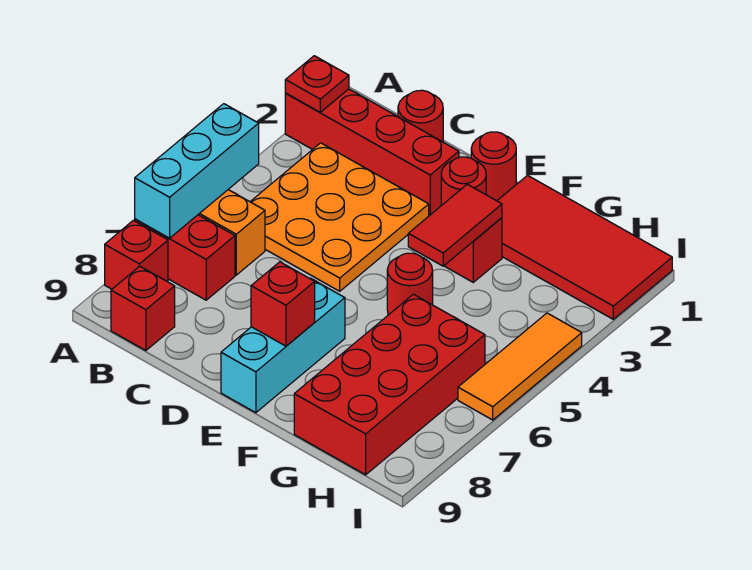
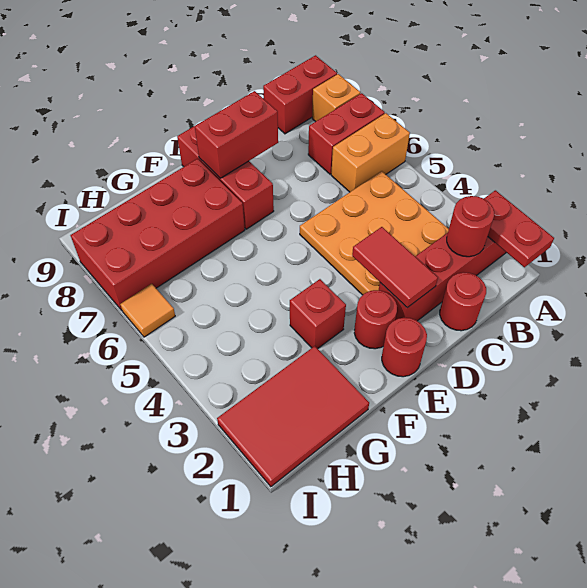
red 1x1 plate [285,56,349,112] -> red 1x2 plate [484,190,554,267]
cyan 1x3 brick [135,104,259,238] -> none
red 1x1 brick [105,220,168,289] -> orange 1x1 brick [312,74,361,122]
red 1x1 brick [111,266,175,351] -> red 1x2 brick [263,55,337,134]
cyan 1x3 brick [221,278,345,413] -> red 1x3 brick [177,126,274,229]
red 1x1 brick [251,262,315,346] -> red 1x2 brick [195,91,278,178]
red 2x4 tile [497,176,672,319] -> red 2x3 tile [217,346,369,487]
red 1x2 tile [408,184,502,266] -> red 1x2 tile moved to [352,227,438,308]
red 1x1 round brick [387,253,433,315] -> red 1x1 round brick moved to [447,196,494,257]
red 2x4 brick [294,294,485,475] -> red 2x4 brick turned to [71,159,245,310]
orange 1x3 tile [458,313,582,420] -> orange 1x1 tile [120,284,175,337]

